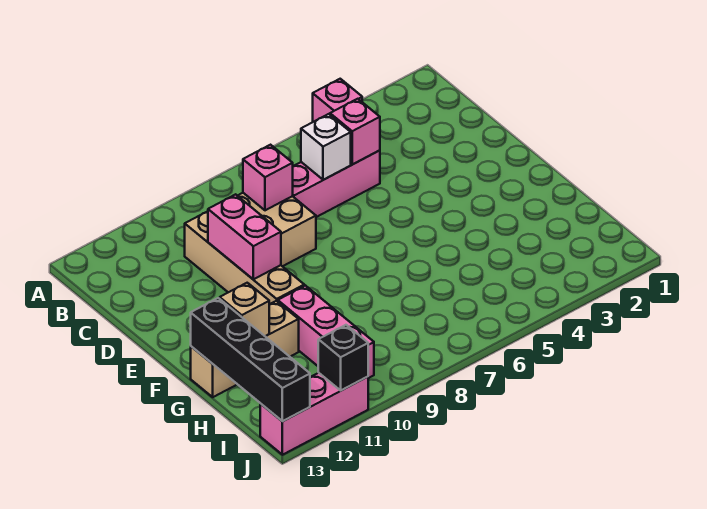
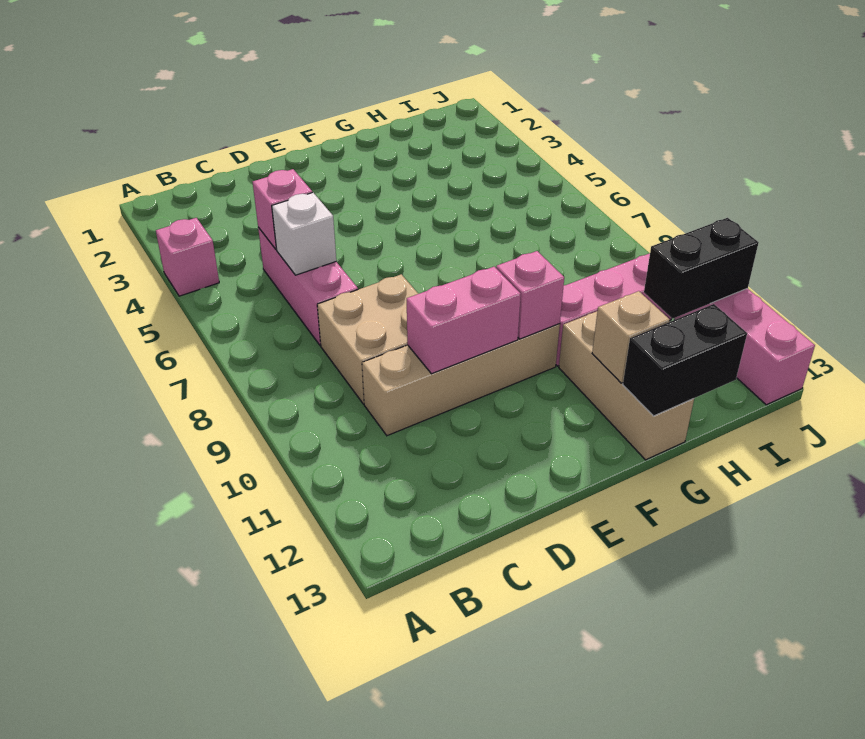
pink 1x1 brick [243,145,293,210] -> pink 1x1 brick moved to [496,251,564,339]
black 1x4 brick [191,298,310,421] -> black 1x2 brick [623,304,747,416]
black 1x1 brick [318,325,368,390] -> black 1x2 brick [644,218,759,318]

